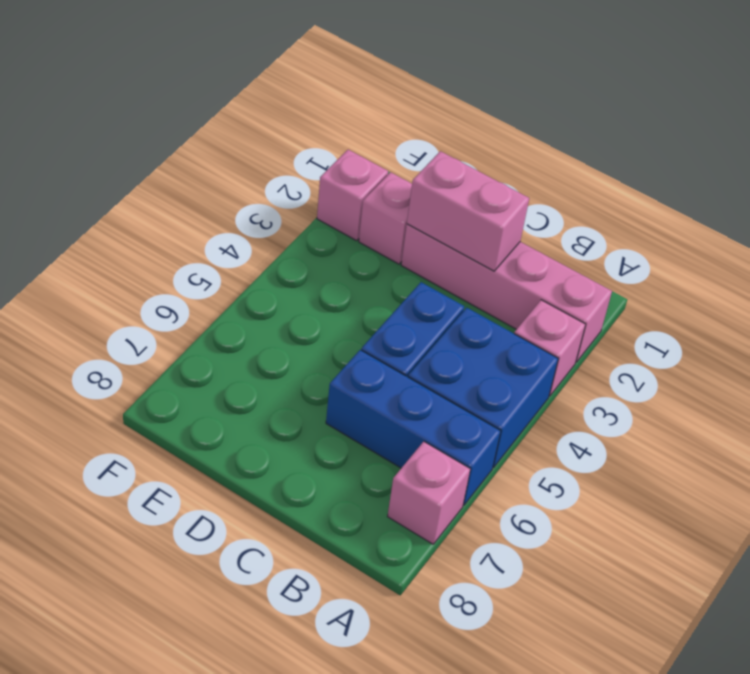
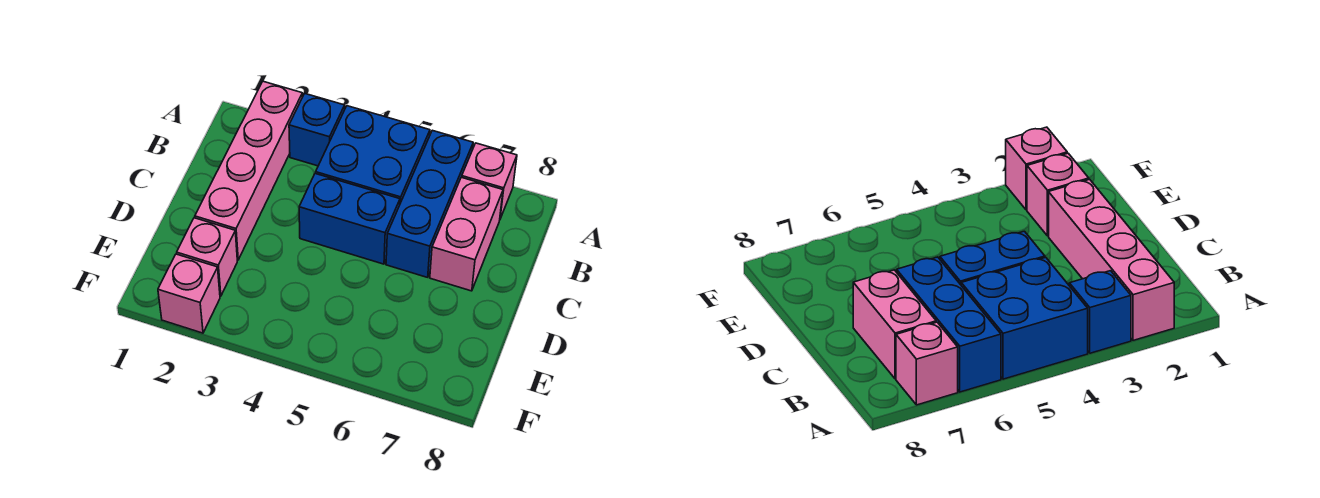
pink 1x1 brick [514,300,586,396] -> blue 1x1 brick [289,94,345,166]
pink 1x2 brick [407,151,529,271] -> pink 1x2 brick moved to [430,177,503,291]

